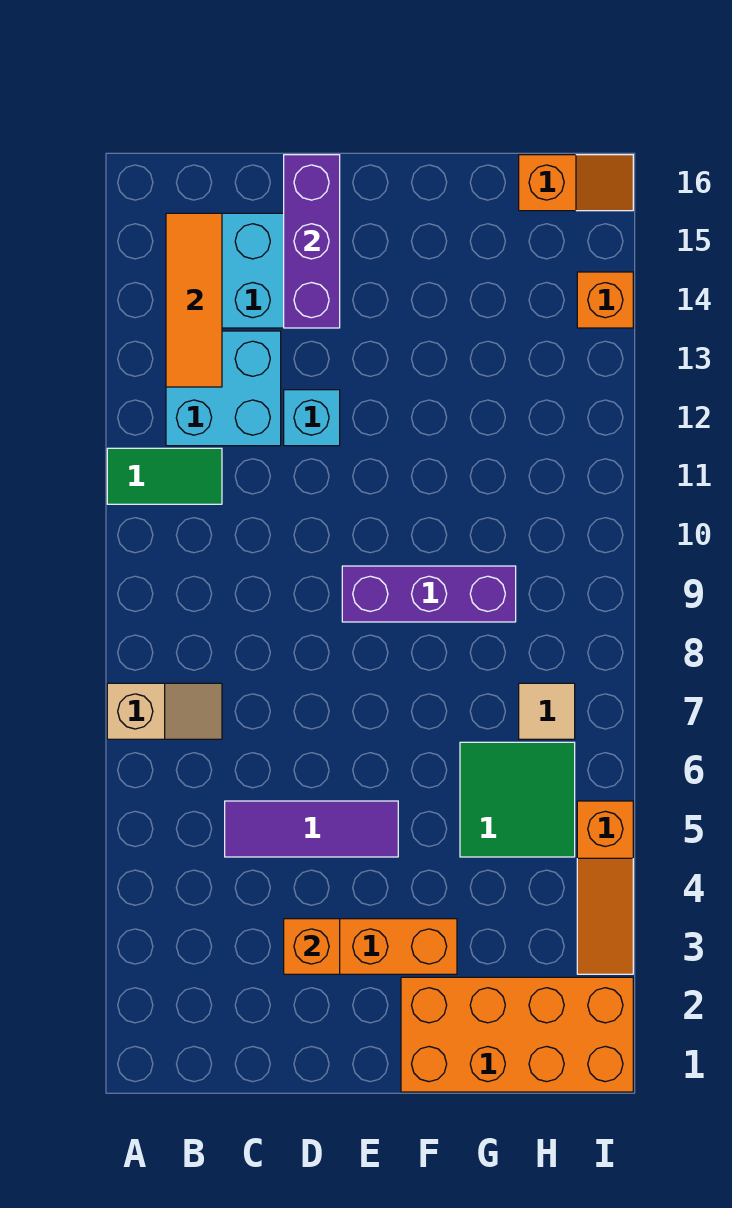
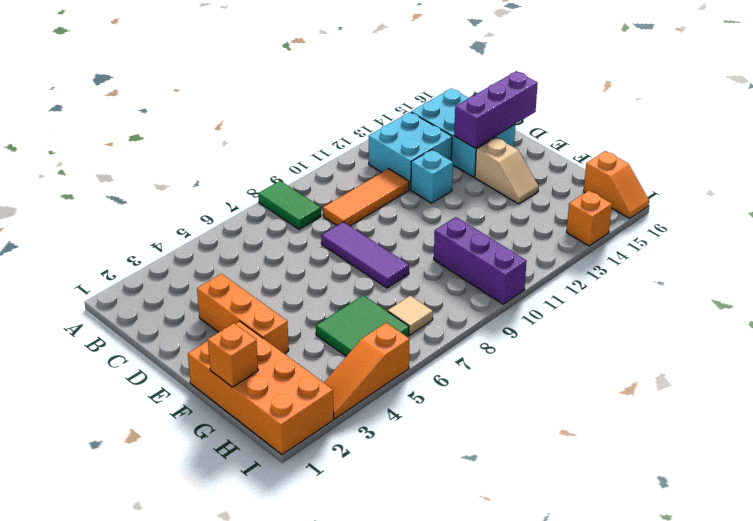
tan 1x2 slope [107,683,222,739] -> tan 1x2 slope moved to [475,137,539,204]
green 1x2 tile [107,448,222,504] -> green 1x2 tile moved to [258,181,321,229]
orange 1x3 tile [166,213,222,387] -> orange 1x3 tile moved to [323,169,409,226]
purple 1x3 tile [225,801,398,857] -> purple 1x3 tile moved to [321,222,409,288]
orange 1x1 brick [284,919,340,974] -> orange 1x1 brick moved to [208,323,258,387]
purple 1x3 brick [342,566,516,622] -> purple 1x3 brick moved to [434,217,527,304]

